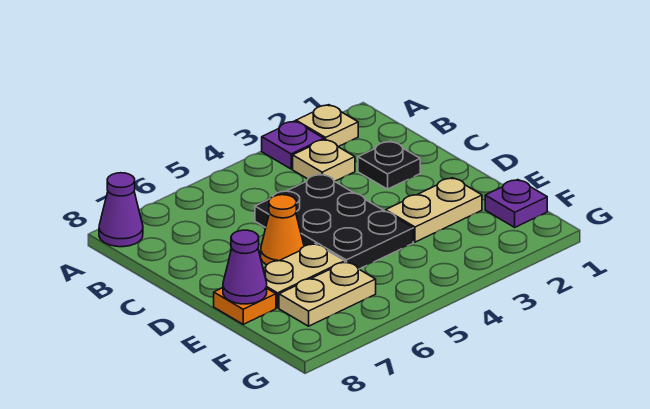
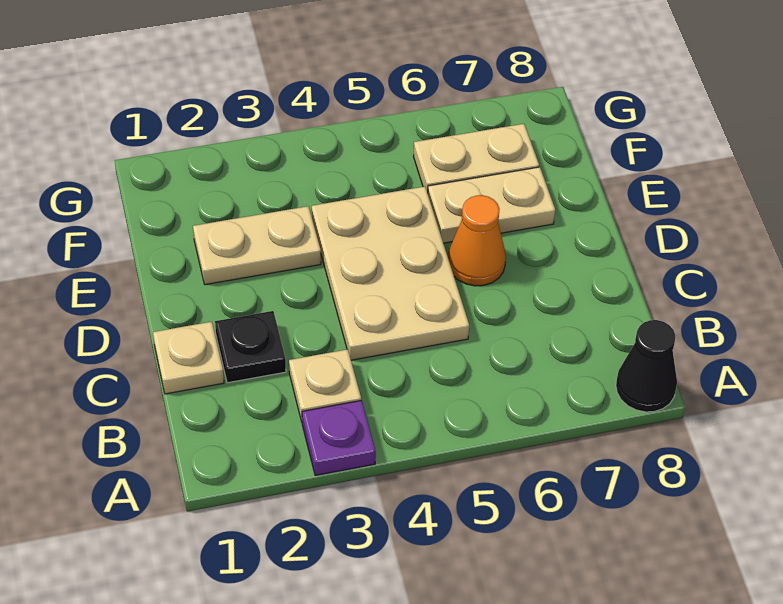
tan 1x1 plate [296,105,358,147] -> tan 1x1 plate moved to [153,322,224,394]
purple 1x1 cone [99,173,143,247] -> black 1x1 cone [616,320,677,412]
black 2x3 plate [255,174,413,269] -> tan 2x3 plate [312,187,469,360]
orange 1x1 plate [214,288,276,324] -> none
purple 1x1 cone [223,230,267,304] -> none
purple 1x1 plate [485,180,547,227] -> none

